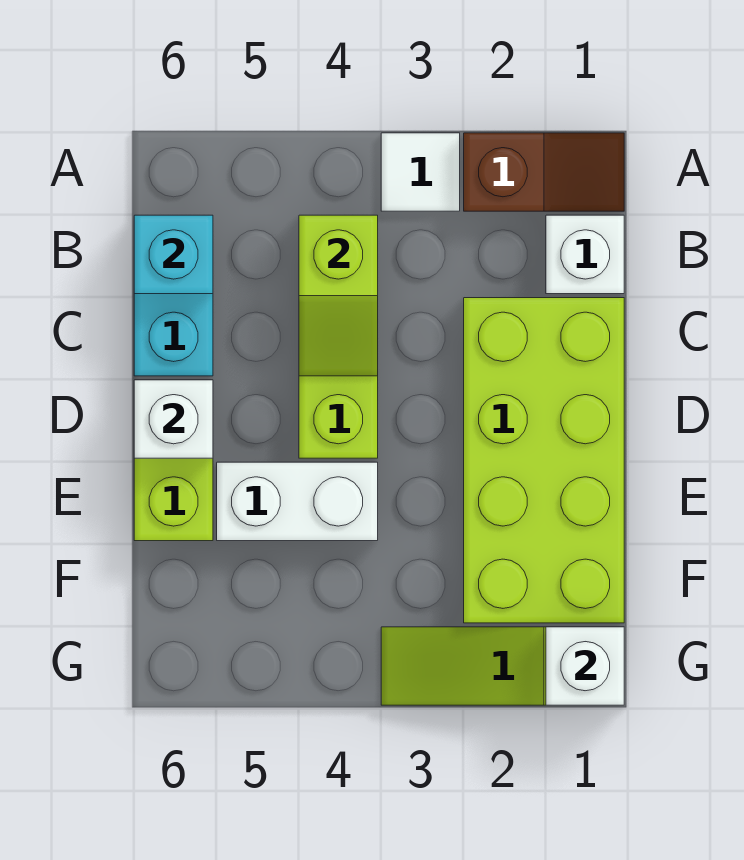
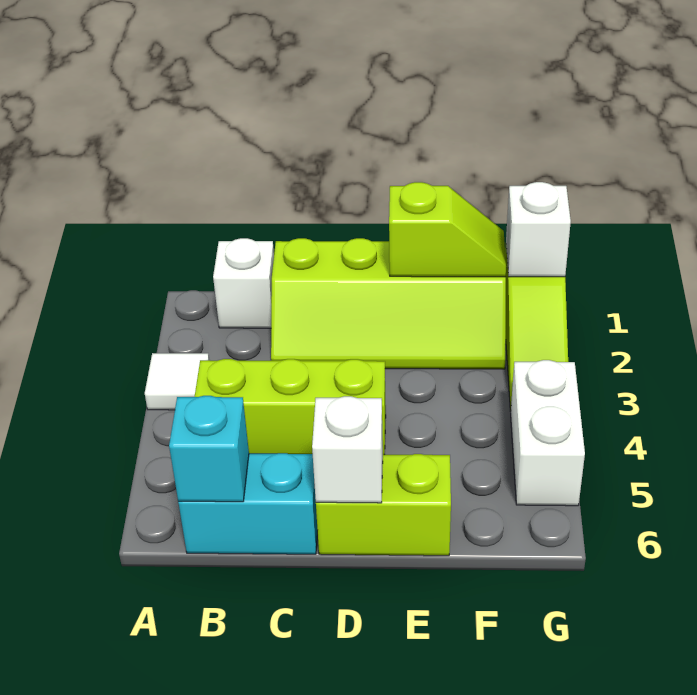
brown 1x2 slope [464,133,624,211] -> none
lime 1x2 slope [299,215,378,376] -> lime 1x2 slope moved to [389,182,506,277]
lime 2x4 brick [464,298,624,623] -> lime 2x4 slope [271,238,506,369]
white 1x2 brick [217,462,378,541] -> white 1x2 brick moved to [511,360,585,506]

